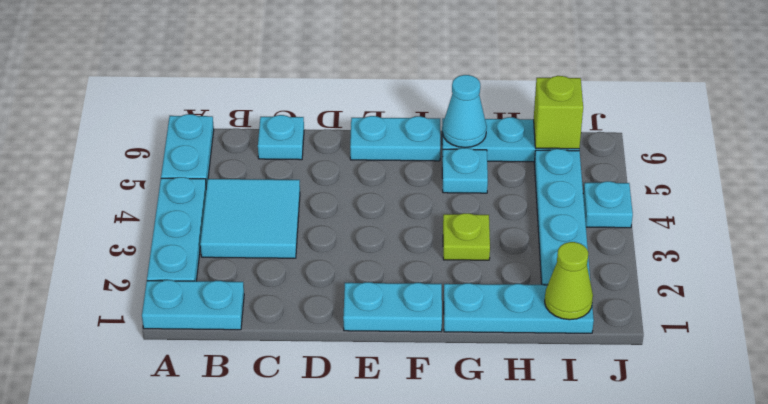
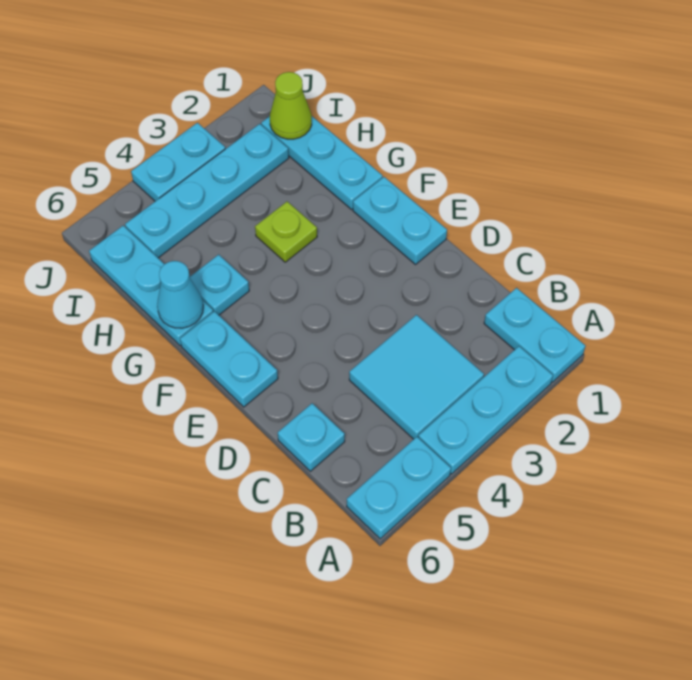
lime 1x1 brick [534,76,583,149] -> none
cyan 1x1 plate [583,181,633,228] -> cyan 1x2 plate [131,123,225,201]

